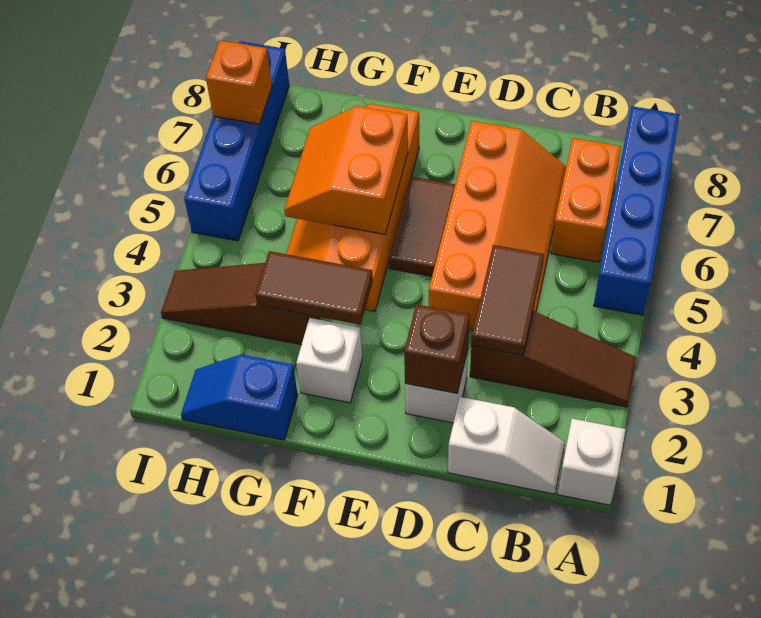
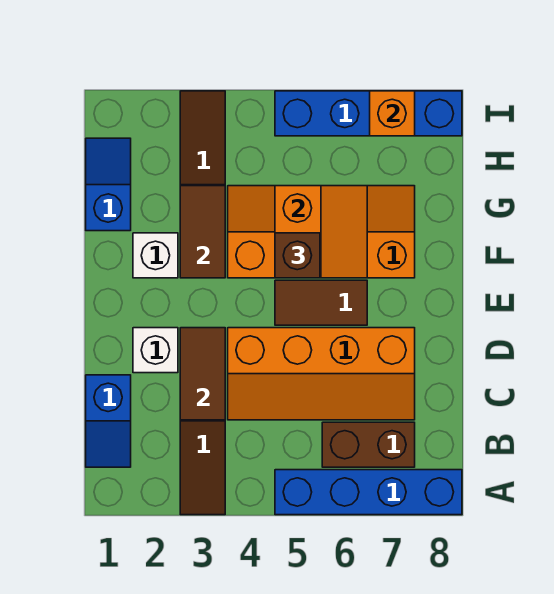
white 1x1 brick [558,419,626,505] -> none
white 1x2 slope [448,397,565,494] -> blue 1x2 slope [86,375,131,467]
orange 1x2 brick [551,138,621,262] -> brown 1x2 brick [322,422,415,467]
brown 1x2 tile [471,245,544,355] -> brown 1x2 tile turned to [180,328,225,420]
brown 1x1 brick [404,304,470,393] -> brown 1x1 brick moved to [275,233,320,278]
orange 2x2 slope [284,106,408,234] -> orange 2x2 slope turned to [275,186,367,278]

